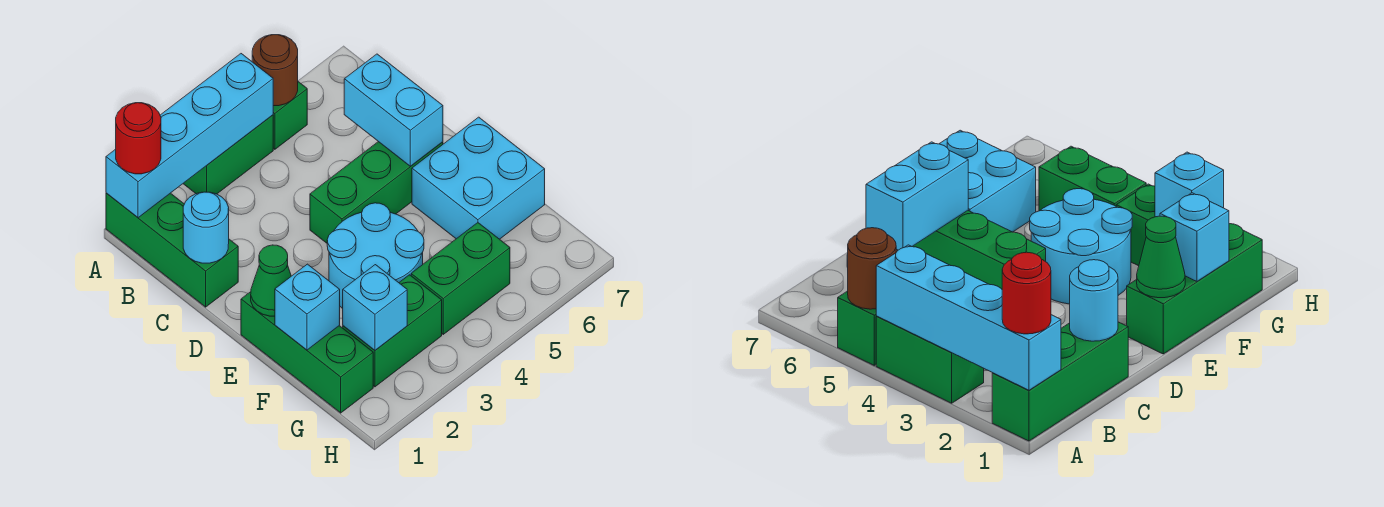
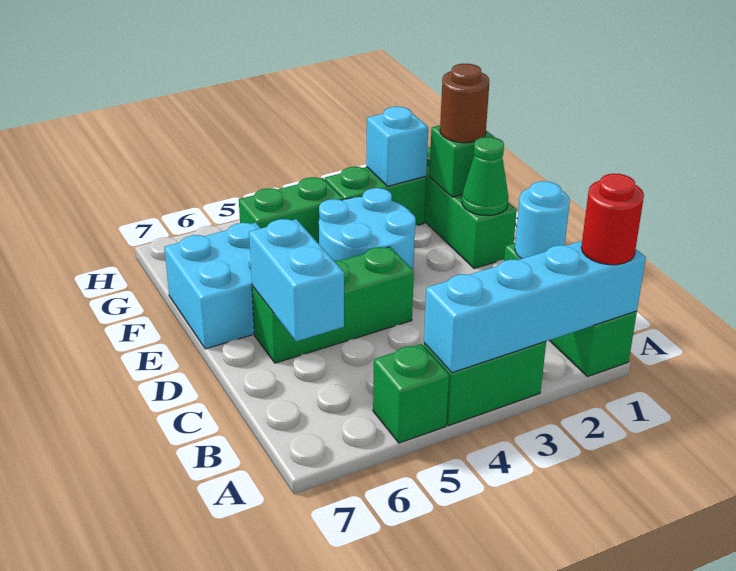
brown 1x1 round brick [252,35,298,106] -> brown 1x1 round brick moved to [440,64,489,143]
cyan 1x1 brick [275,264,340,350] -> green 1x1 brick [429,125,495,197]

